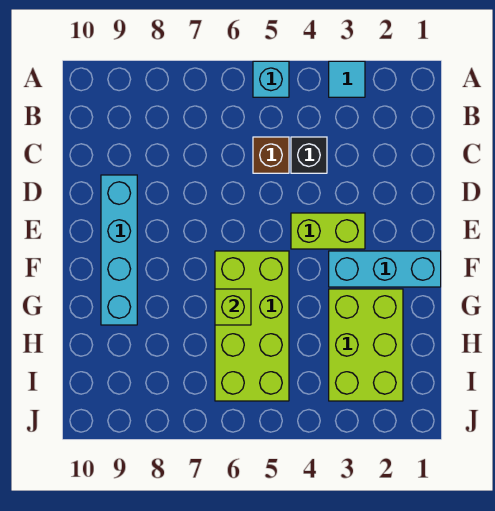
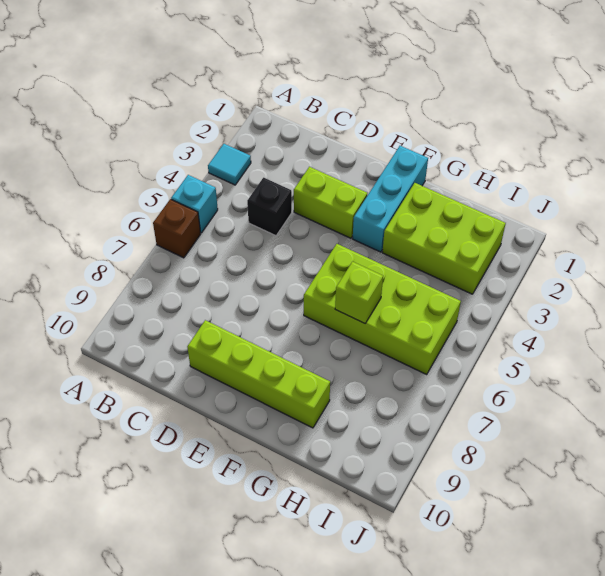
brown 1x1 brick [253,137,289,173] -> brown 1x1 brick moved to [153,199,201,258]
cyan 1x4 brick [101,175,137,325] -> lime 1x4 brick [187,320,330,428]
lime 1x2 brick [291,213,365,249] -> lime 1x2 brick turned to [294,167,367,238]

